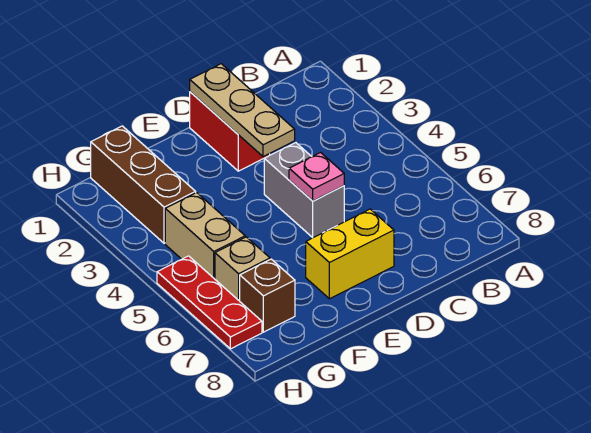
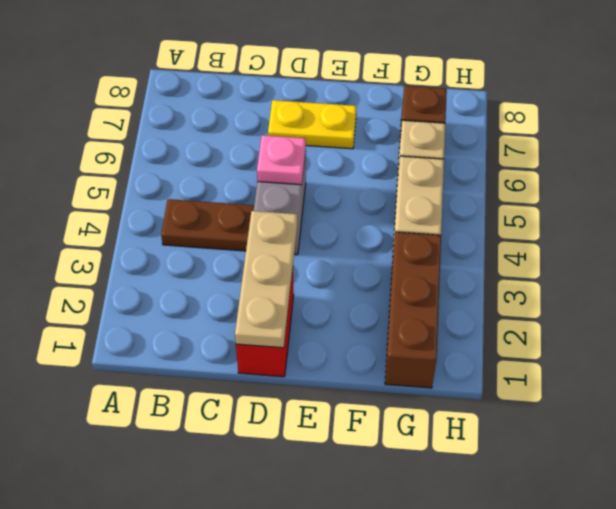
none -> brown 1x2 plate [161,199,254,251]
yellow 1x2 brick [306,209,394,299] -> yellow 1x2 plate [268,100,357,149]
red 1x3 plate [157,256,262,349] -> none

